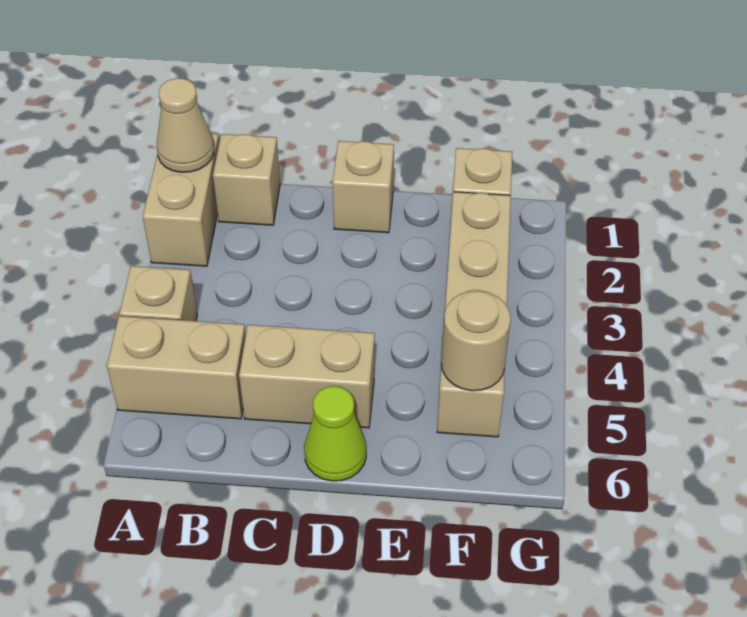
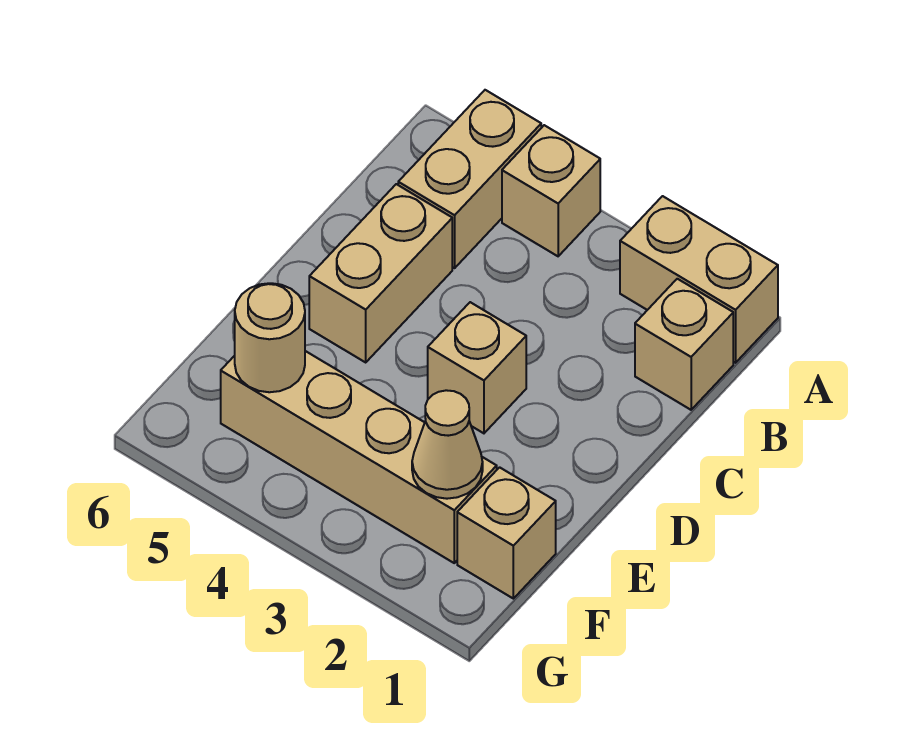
tan 1x1 cone [157,78,214,172] -> tan 1x1 cone moved to [412,390,483,499]
tan 1x1 brick [332,141,394,233] -> tan 1x1 brick moved to [428,302,526,433]
lime 1x1 cone [304,386,366,481] -> none

